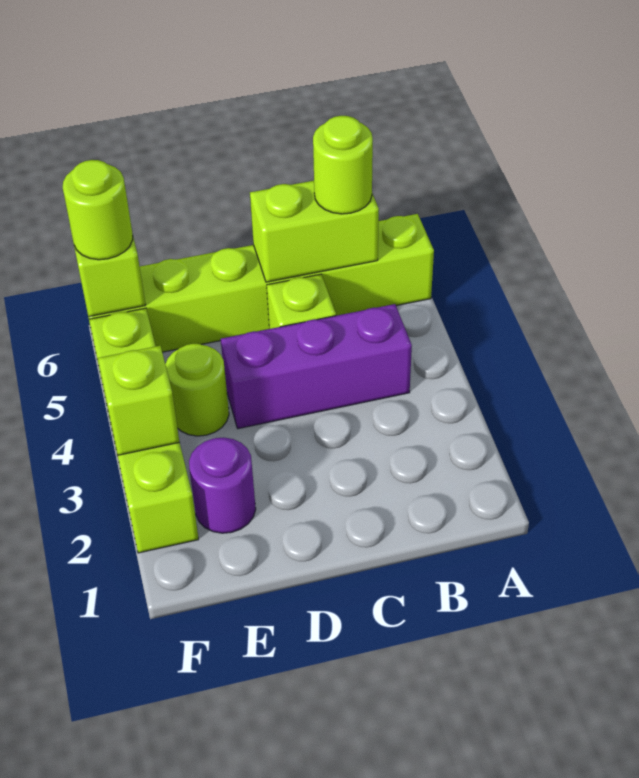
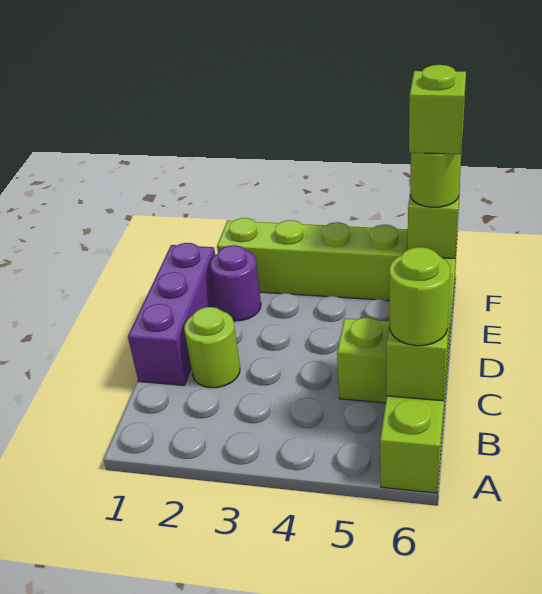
purple 1x3 brick [221,304,412,429] -> purple 1x3 brick moved to [128,243,216,385]
lime 1x1 round brick [165,344,229,436] -> lime 1x1 round brick moved to [184,307,240,388]
lime 1x1 brick [98,346,179,455] -> lime 1x1 brick moved to [409,65,466,154]

